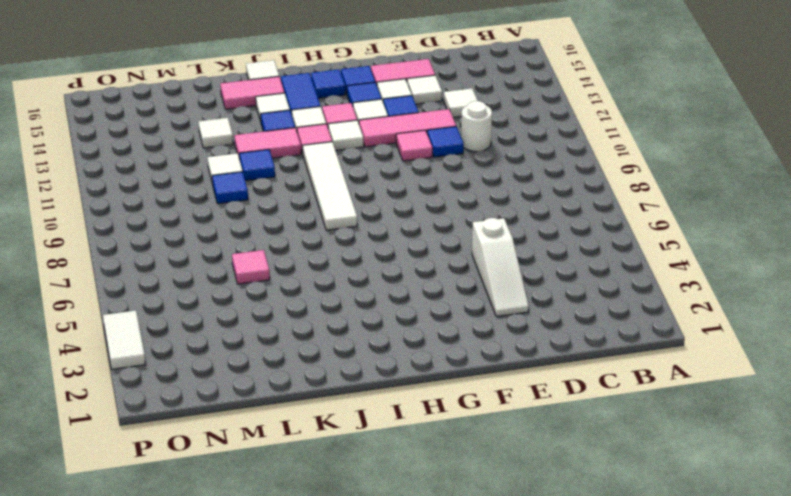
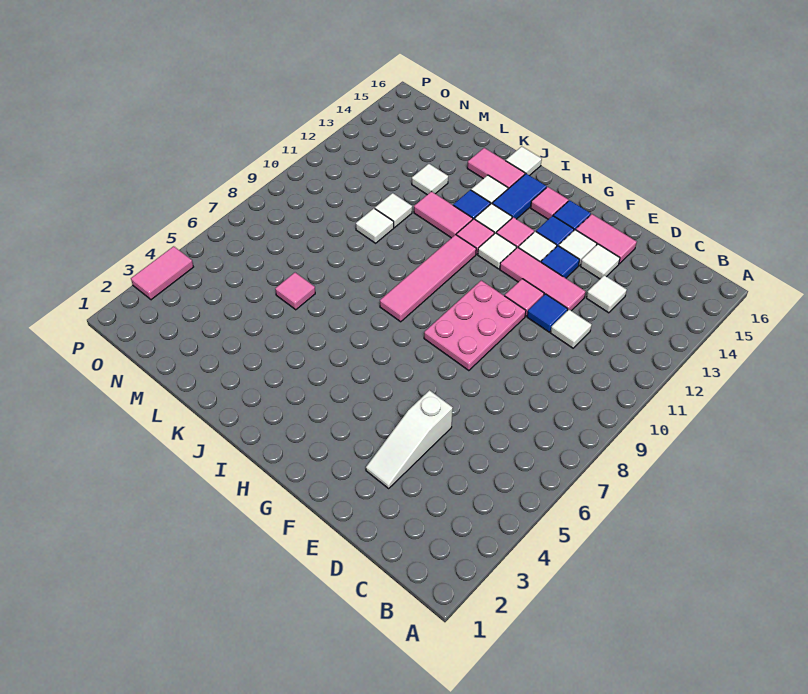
white 1x1 round brick [461,101,492,152] -> white 1x1 tile [551,310,592,348]
none -> pink 2x3 plate [424,281,526,371]
blue 1x1 tile [311,69,345,98] -> pink 1x1 tile [531,187,568,219]
white 1x4 tile [303,142,357,230] -> pink 1x4 tile [380,235,476,322]
blue 1x1 tile [239,150,275,181] -> none
blue 1x1 tile [212,172,248,204] -> white 1x1 tile [356,208,394,243]
white 1x2 tile [103,310,146,369] -> pink 1x2 tile [131,246,193,300]

